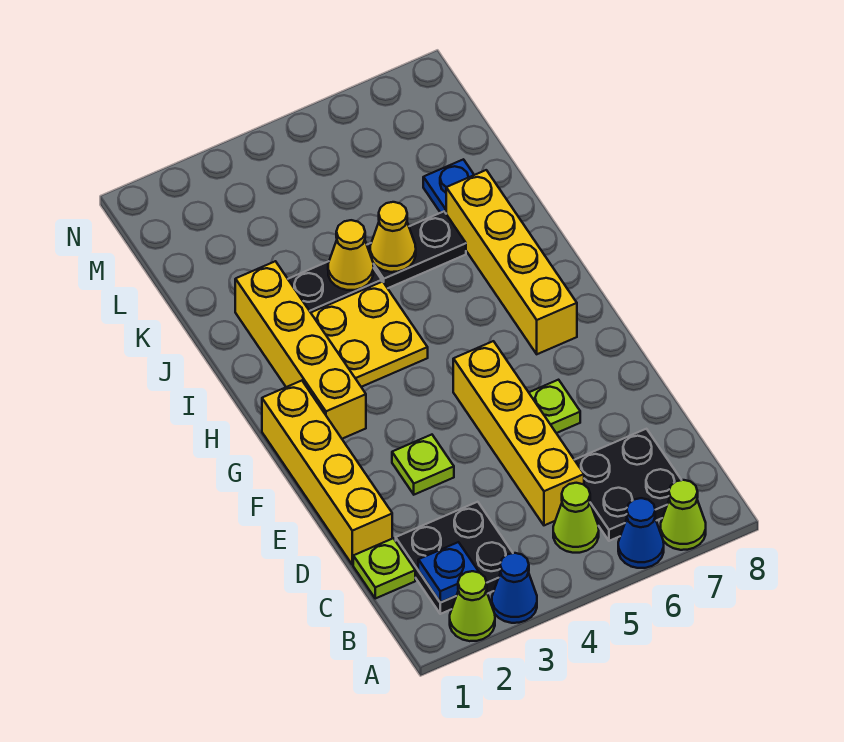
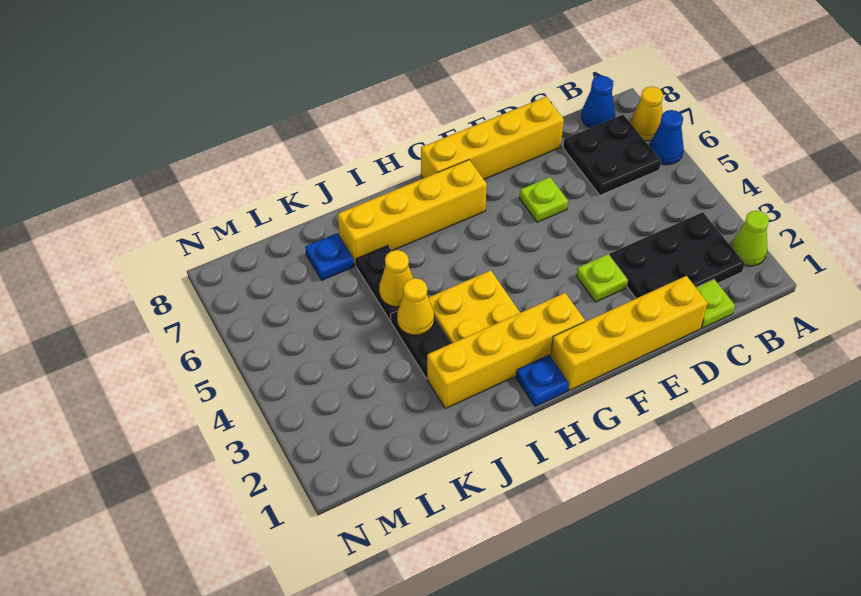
blue 1x1 cone [492,553,537,623] -> blue 1x1 cone moved to [581,76,615,128]
lime 1x1 cone [661,480,706,550] -> yellow 1x1 cone [630,86,663,141]
black 2x2 plate [396,502,513,614] -> black 2x3 plate [610,212,745,298]
blue 1x1 plate [418,542,479,603] -> blue 1x1 plate moved to [516,355,569,407]
lime 1x1 cone [553,483,599,553] -> none
yellow 1x4 brick [453,341,584,525] -> yellow 1x4 brick moved to [421,97,564,179]

